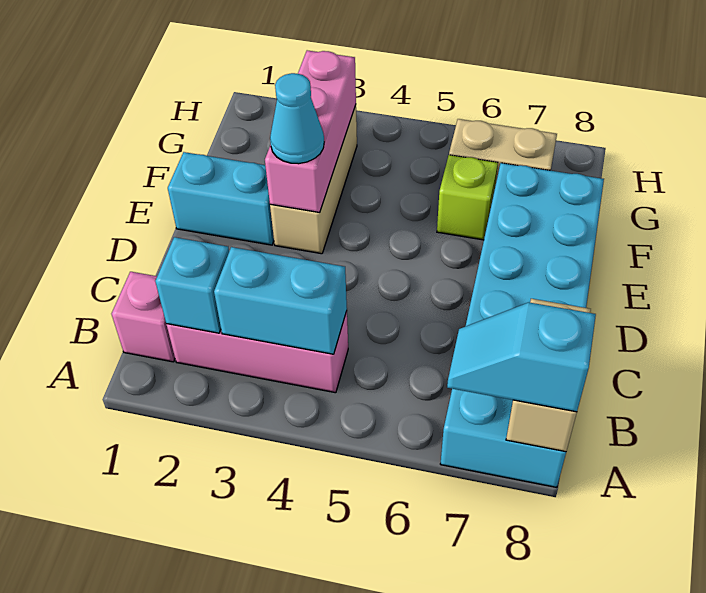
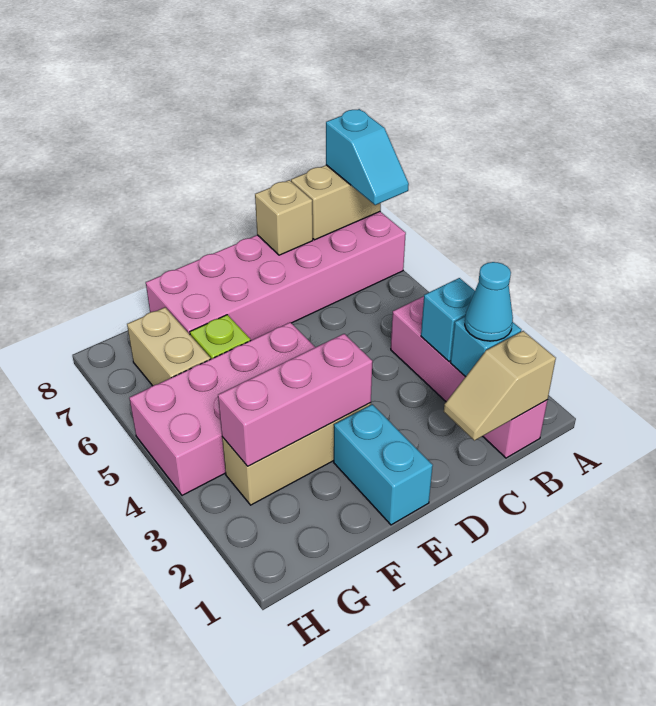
cyan 2x6 brick [440,163,604,487] -> pink 2x6 brick [146,212,406,340]
none -> tan 1x2 slope [444,331,556,441]
cyan 1x2 brick [214,247,347,354] -> cyan 1x1 brick [421,278,475,361]
none -> tan 1x1 brick [255,180,313,255]
cyan 1x1 cone [270,73,324,164] -> cyan 1x1 cone moved to [465,262,513,341]
none -> pink 2x4 brick [129,322,315,495]

